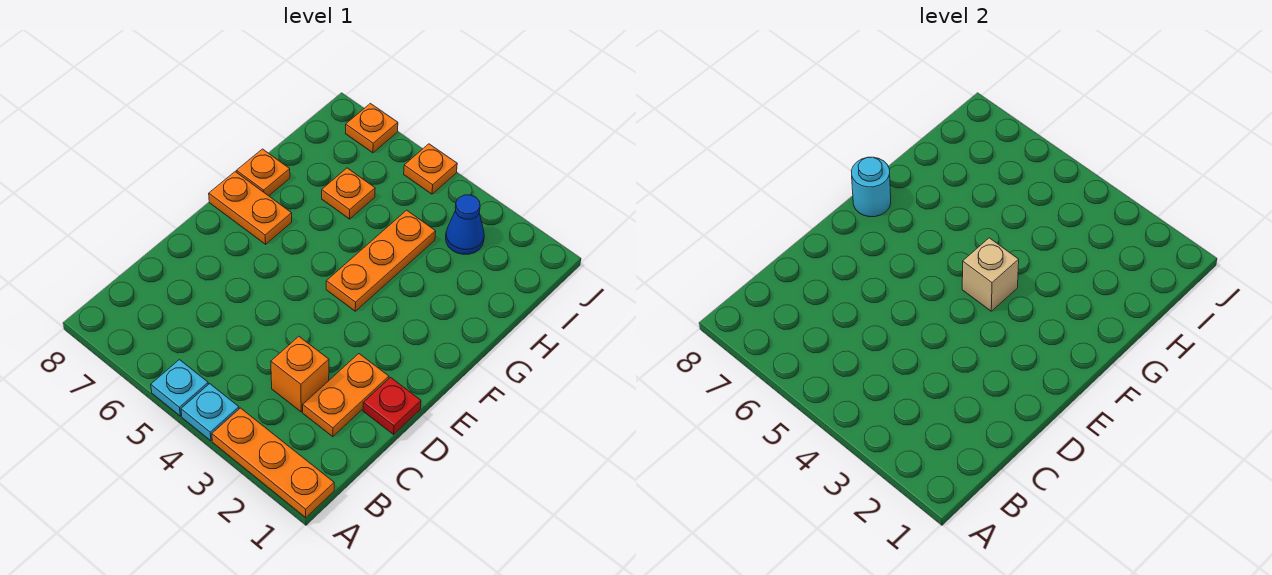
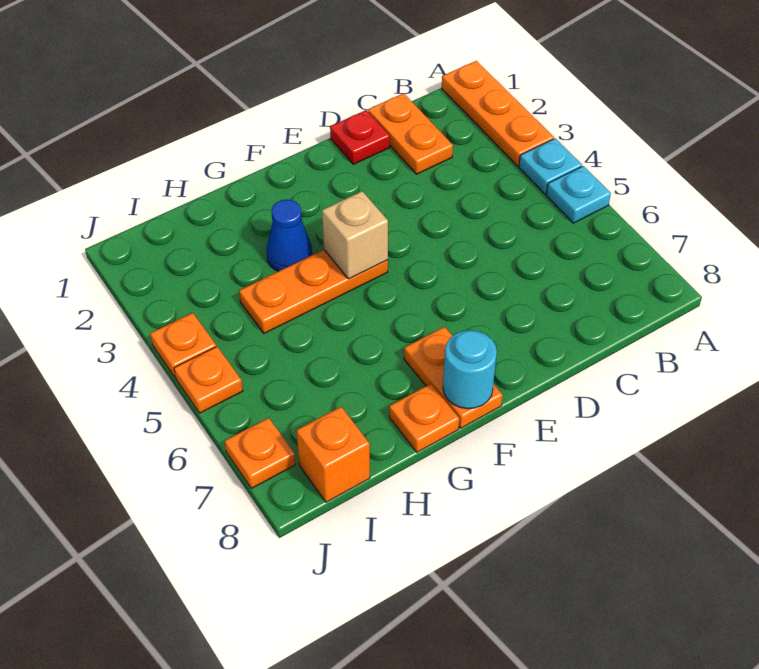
orange 1x2 plate [303,354,389,437] -> orange 1x2 plate turned to [368,93,453,174]
orange 1x1 brick [271,336,329,412] -> orange 1x1 brick moved to [296,407,370,502]
orange 1x1 plate [322,168,375,219] -> orange 1x1 plate moved to [150,313,216,378]
blue 1x1 cone [446,195,484,254] -> blue 1x1 cone moved to [266,200,312,271]

